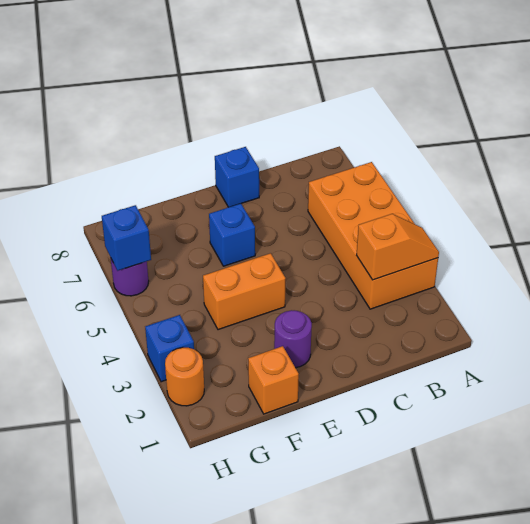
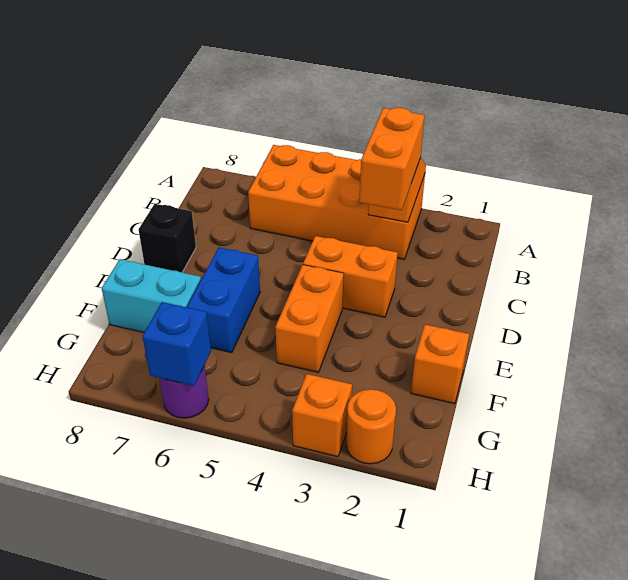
none -> orange 1x2 brick [359,108,425,210]
none -> orange 1x2 brick [303,236,398,317]
blue 1x1 brick [215,147,259,207] -> black 1x1 brick [139,204,196,272]
purple 1x1 round brick [274,310,312,368] -> none
blue 1x1 brick [209,204,255,266] -> blue 1x2 brick [187,248,260,353]
none -> cyan 1x2 brick [102,259,201,333]
blue 1x1 brick [145,315,194,382] -> orange 1x1 brick [292,374,352,457]

